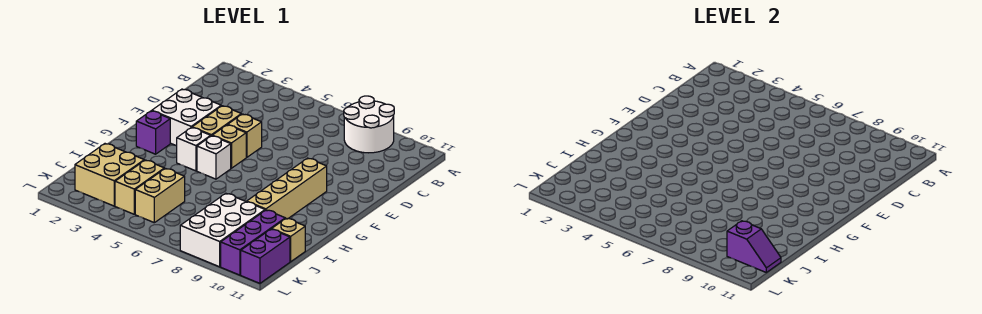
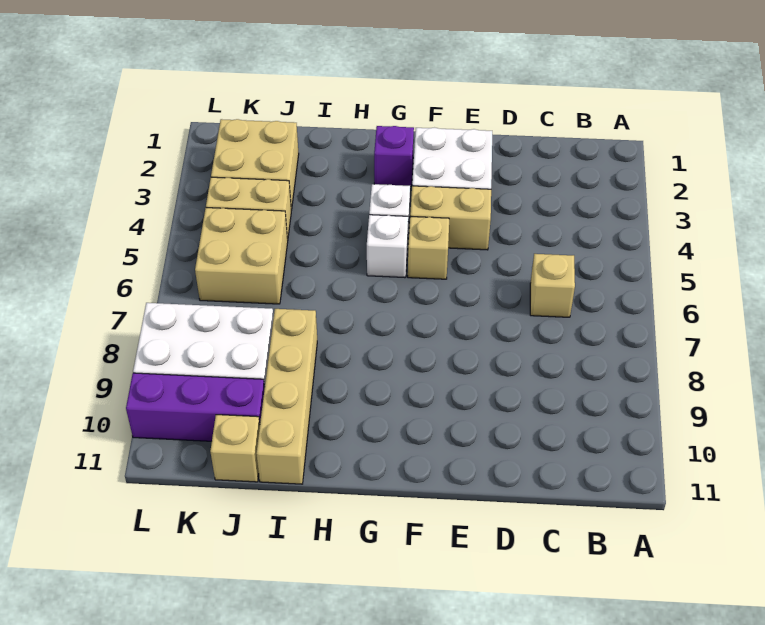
white 2x2 round brick [344,96,394,153] -> none
tan 1x1 brick [228,114,262,157] -> tan 1x1 brick moved to [530,254,575,317]
tan 1x4 brick [247,158,327,219] -> tan 1x4 brick turned to [256,309,317,484]
tan 1x2 brick [135,168,185,223] -> tan 2x2 brick [195,208,288,304]
purple 1x2 slope [727,221,781,272] -> none
purple 1x2 brick [241,229,290,284] -> none

